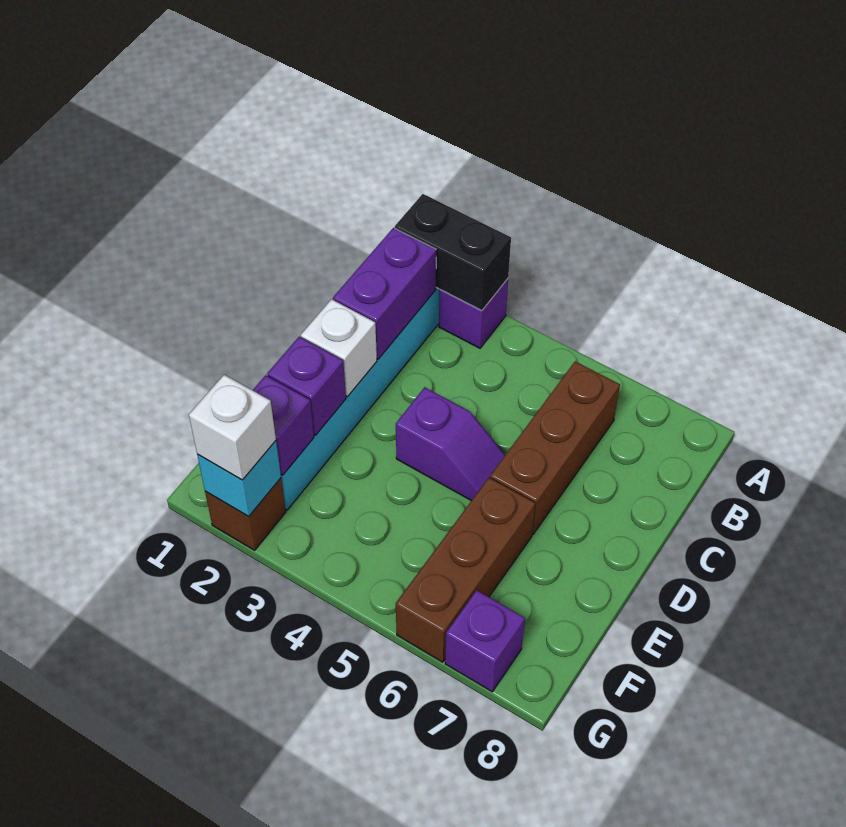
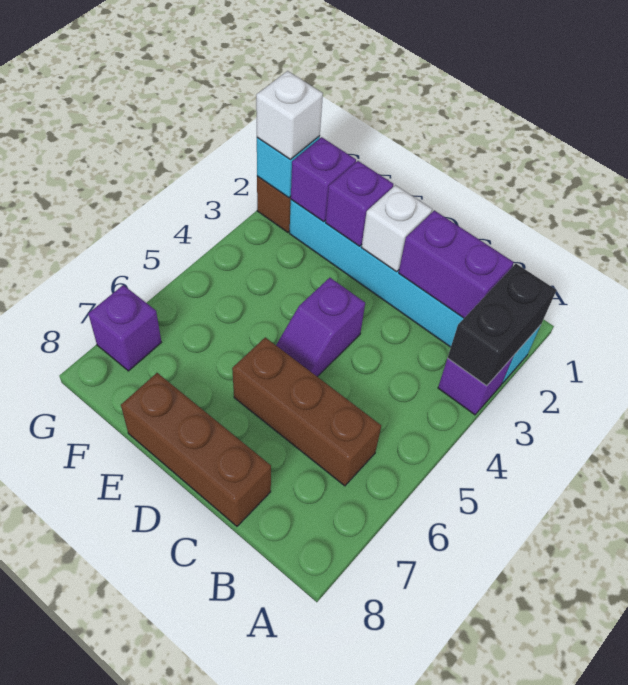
brown 1x3 brick [396,478,535,662] -> brown 1x3 brick moved to [121,373,271,526]

